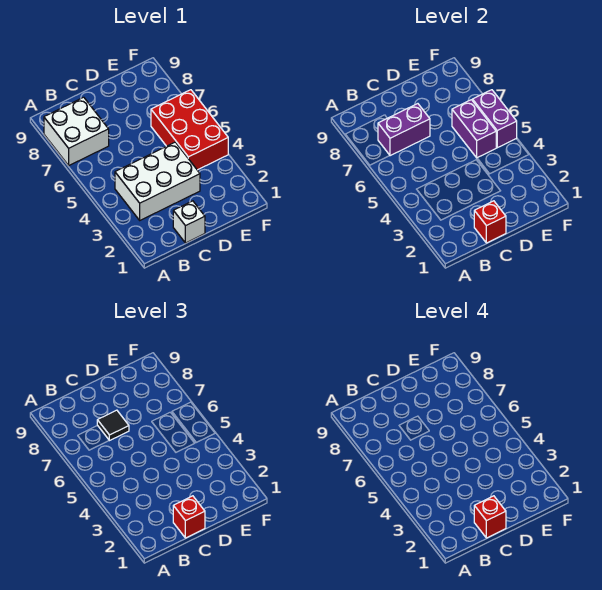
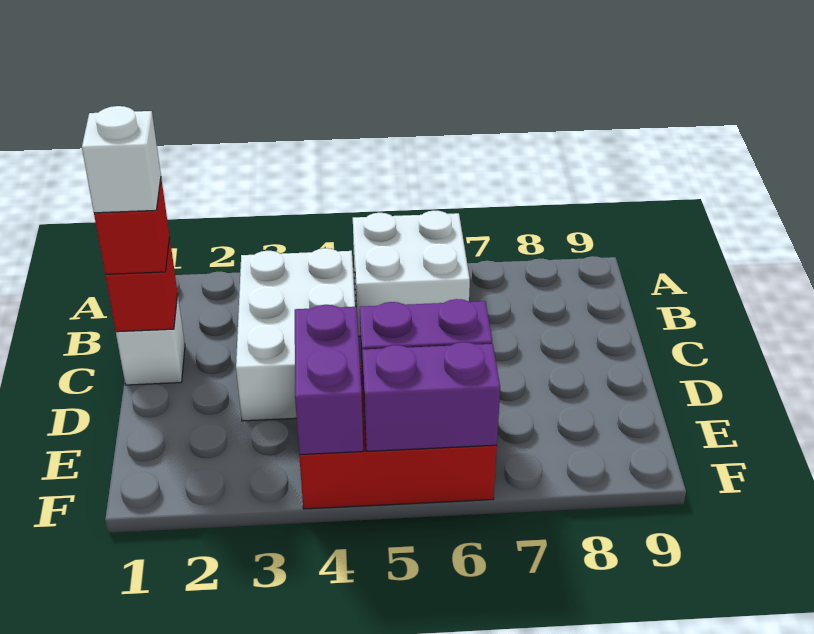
white 2x2 brick [44,97,109,165] -> white 2x2 brick moved to [353,211,470,336]
purple 1x2 brick [378,104,430,156] -> purple 1x2 brick moved to [295,305,363,455]
red 1x1 brick [474,496,506,538] -> white 1x1 brick [82,106,161,213]
black 1x1 tile [97,410,129,441] -> none

